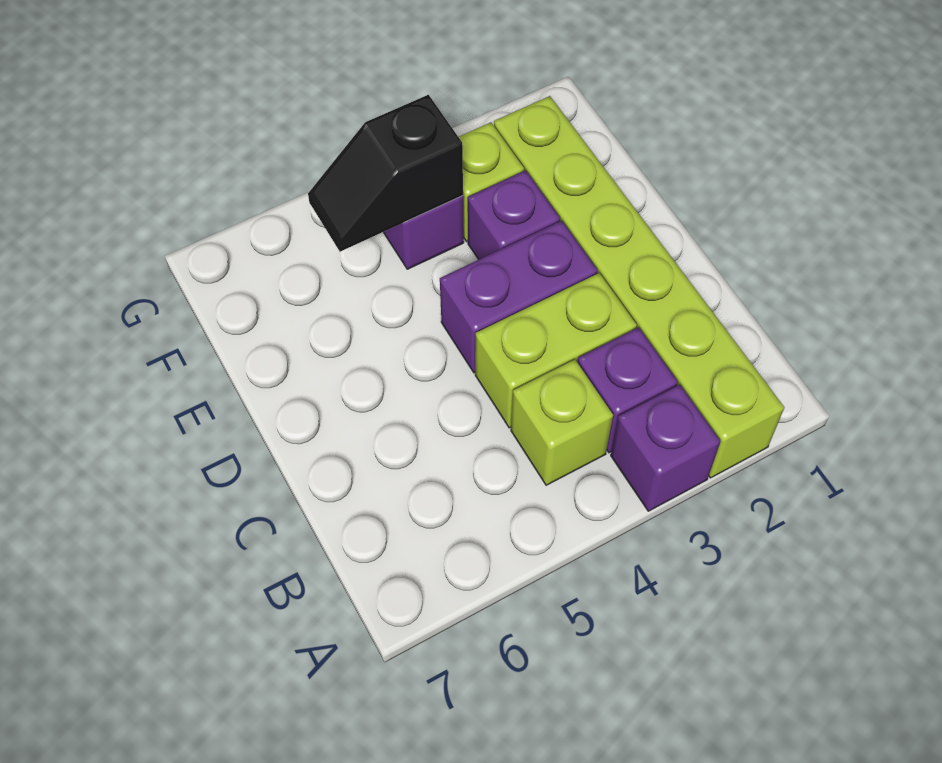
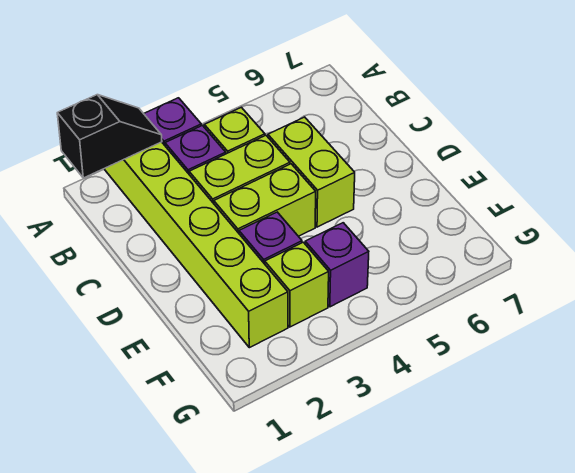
none -> lime 1x2 brick [268,117,355,227]
purple 1x2 brick [440,221,598,373] -> lime 1x2 brick [214,164,316,236]
black 1x2 slope [308,95,463,252] -> black 1x2 slope moved to [57,95,162,178]

